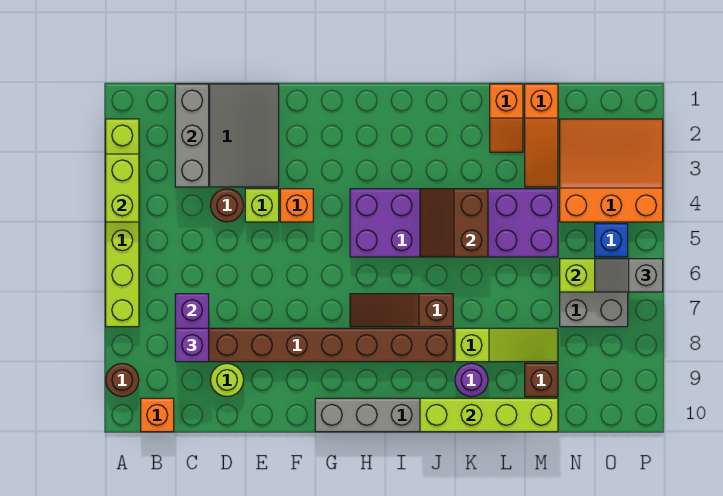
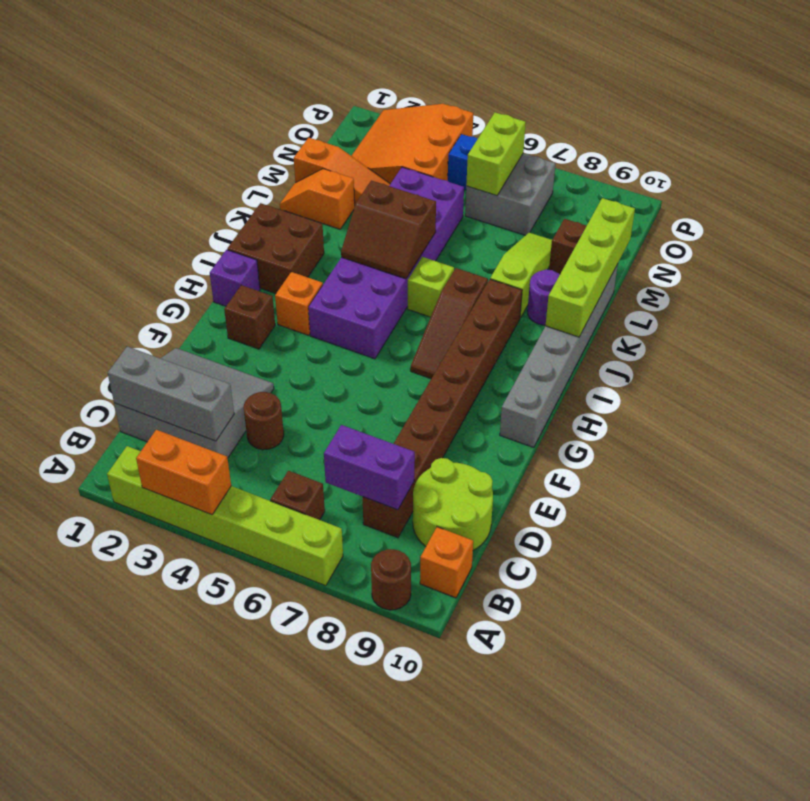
lime 1x2 brick [106,154,139,222] -> orange 1x2 brick [136,430,231,515]
none -> brown 1x1 brick [270,471,325,520]
purple 1x1 brick [175,328,209,362] -> purple 1x1 brick moved to [210,250,260,306]
lime 1x1 round brick [210,363,244,397] -> lime 2x2 round brick [413,458,493,550]
lime 1x1 brick [245,189,279,222] -> lime 1x1 brick moved to [408,257,454,317]
orange 1x1 brick [280,189,313,222] -> orange 1x1 brick moved to [275,272,323,335]
none -> brown 1x1 brick [224,285,275,349]
none -> brown 2x2 brick [227,203,324,294]
orange 1x2 slope [490,84,523,152] -> orange 1x2 slope turned to [280,169,355,229]
grey 1x2 slope [595,259,663,292] -> none

